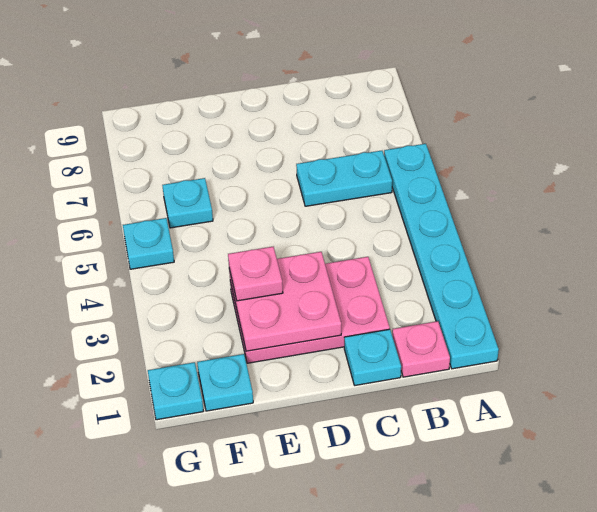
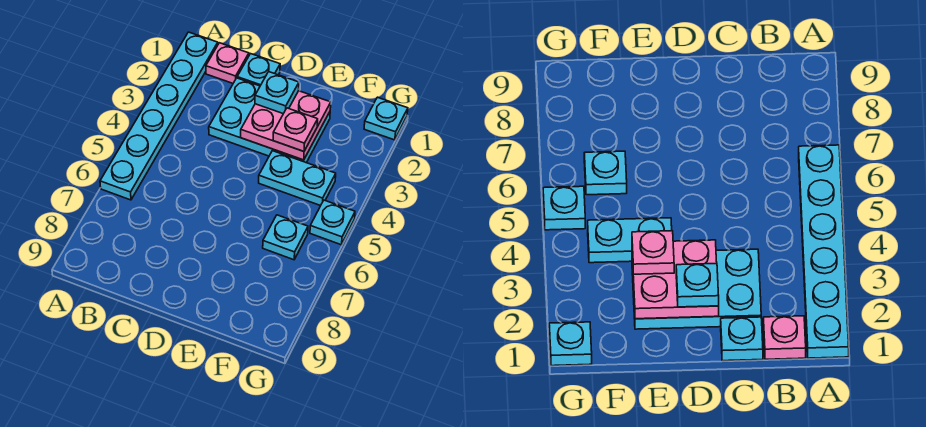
cyan 1x2 plate [296,151,392,206] -> cyan 1x2 plate moved to [259,151,336,206]
pink 2x3 plate [230,257,390,363] -> cyan 2x3 plate [209,78,330,163]
cyan 1x1 plate [197,354,253,411] -> cyan 1x1 plate moved to [255,72,299,114]

